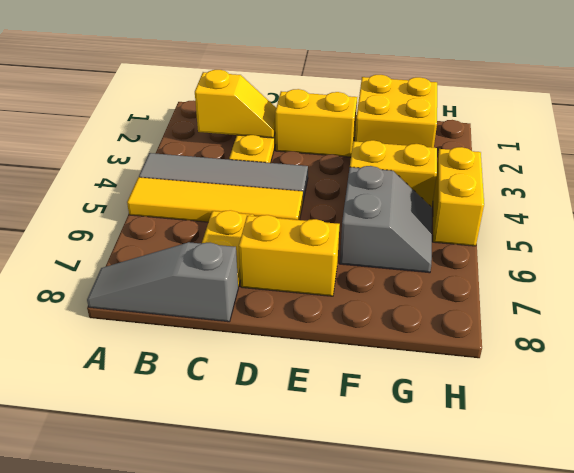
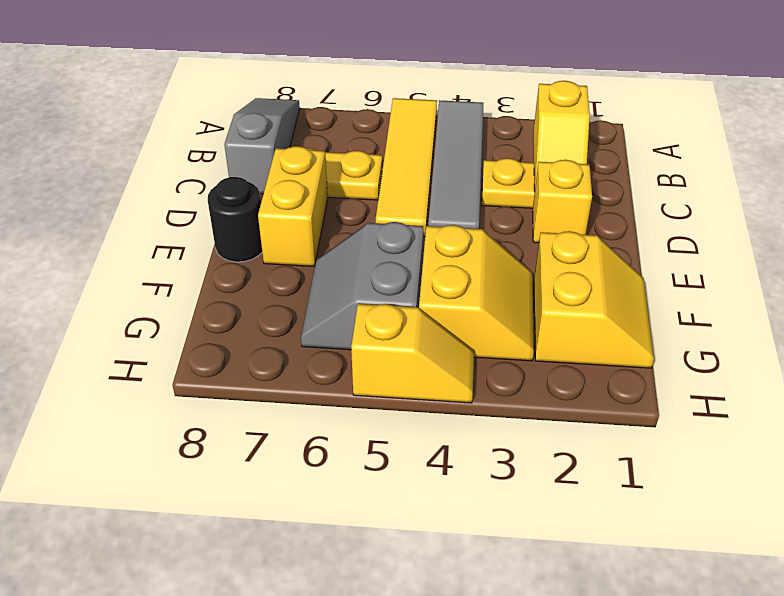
yellow 1x2 brick [275,89,357,157] -> yellow 1x1 brick [533,160,592,243]
none -> black 1x1 round brick [208,177,262,262]
yellow 2x2 brick [355,75,437,148] -> yellow 2x2 slope [534,231,654,368]
grey 2x2 slope [340,166,432,273] -> grey 2x2 slope turned to [301,222,423,350]
yellow 1x2 brick [433,147,484,246] -> yellow 1x2 slope [351,304,474,403]

